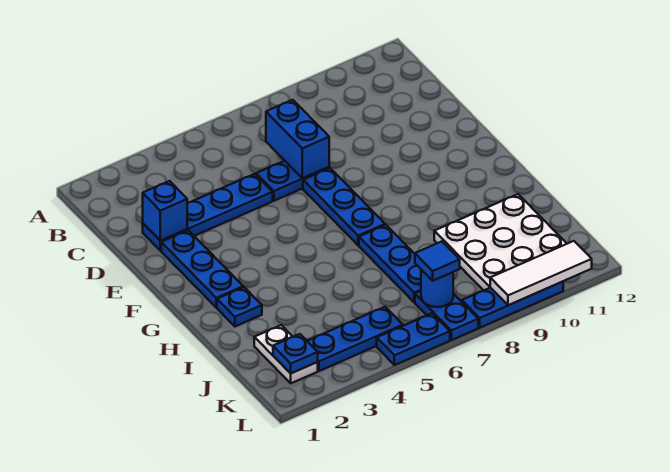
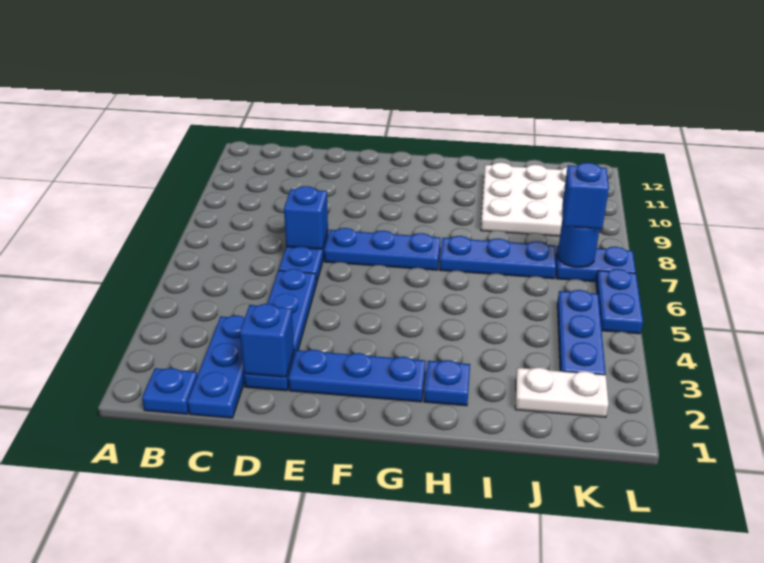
blue 1x2 brick [266,100,329,178] -> blue 1x1 brick [284,186,328,249]
blue 1x1 plate [273,334,318,373] -> blue 1x1 plate moved to [142,368,197,414]
blue 1x1 tile [415,241,460,281] -> blue 1x1 brick [562,163,609,229]
blue 1x3 plate [462,282,563,328] -> blue 1x3 plate moved to [188,315,245,418]
white 1x3 tile [490,241,592,305] -> none

